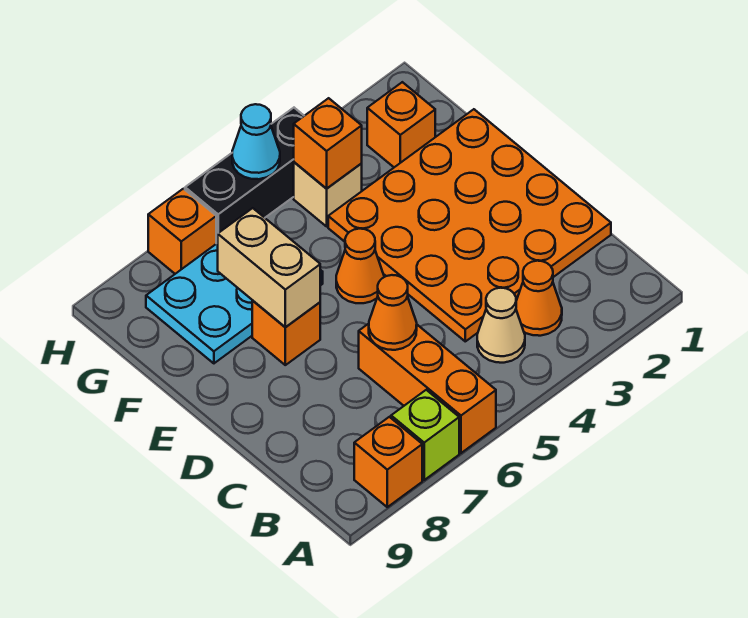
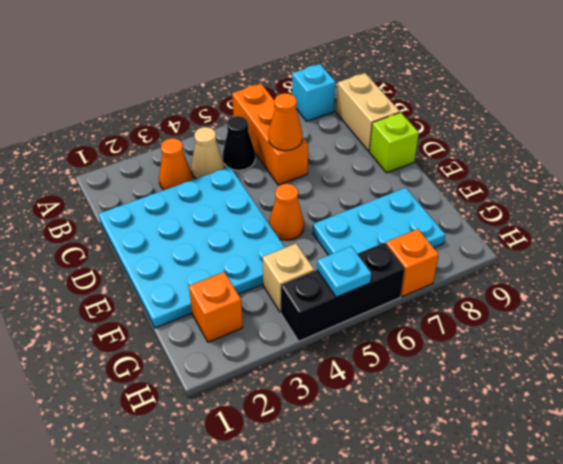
lime 1x1 brick [391,390,459,480] -> lime 1x1 brick moved to [369,112,419,173]
orange 1x1 brick [354,417,422,507] -> cyan 1x1 brick [292,64,336,121]
none -> black 1x1 cone [223,116,255,170]
orange 4x4 plate [328,109,611,341] -> cyan 4x4 plate [99,167,285,328]
orange 1x1 brick [252,301,320,365] -> none
tan 1x2 brick [218,208,320,327] -> tan 1x2 brick moved to [336,73,400,151]
orange 1x1 brick [294,98,362,189] -> none
cyan 1x1 cone [232,104,280,179] -> cyan 1x1 plate [317,246,371,297]

